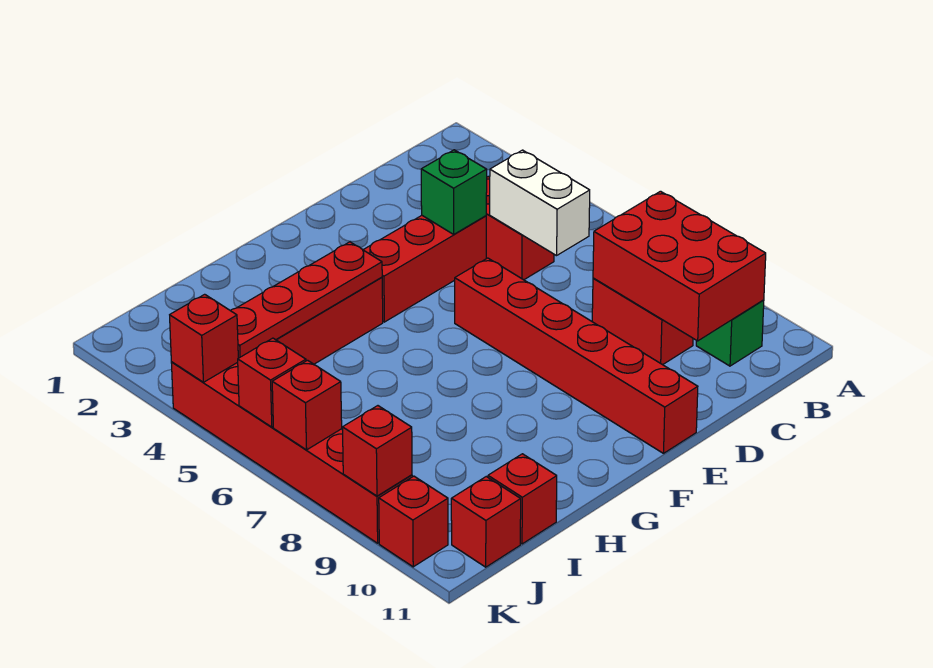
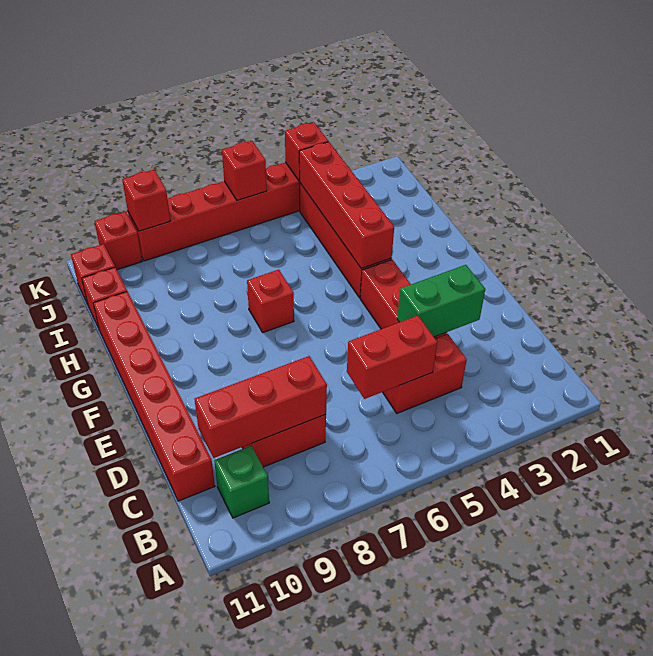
red 2x3 brick [593,191,766,341] -> red 1x3 brick [195,356,327,458]
white 1x2 brick [490,150,590,256] -> red 1x2 brick [347,316,437,399]
green 1x1 brick [421,150,487,234] -> green 1x2 brick [397,265,485,337]
red 1x6 brick [455,258,698,453] -> red 1x6 brick turned to [93,292,215,501]
red 1x4 plate [231,242,382,358] -> red 1x4 brick [299,142,394,268]
red 1x1 brick [272,360,342,450] -> red 1x1 brick moved to [247,270,294,332]

